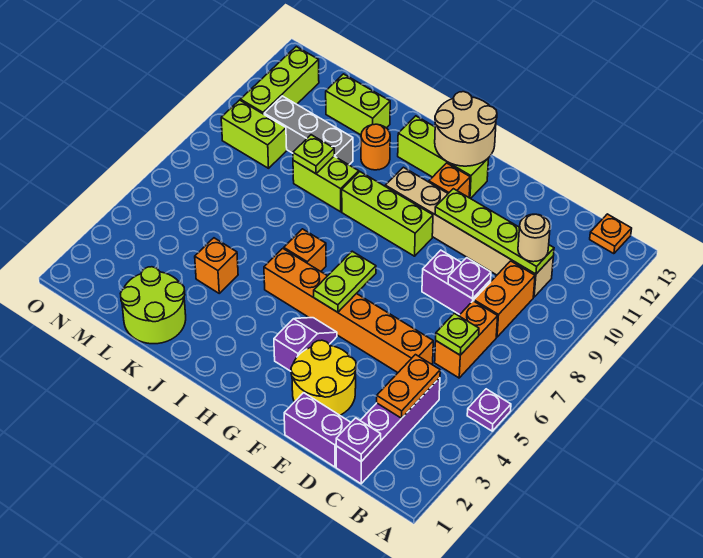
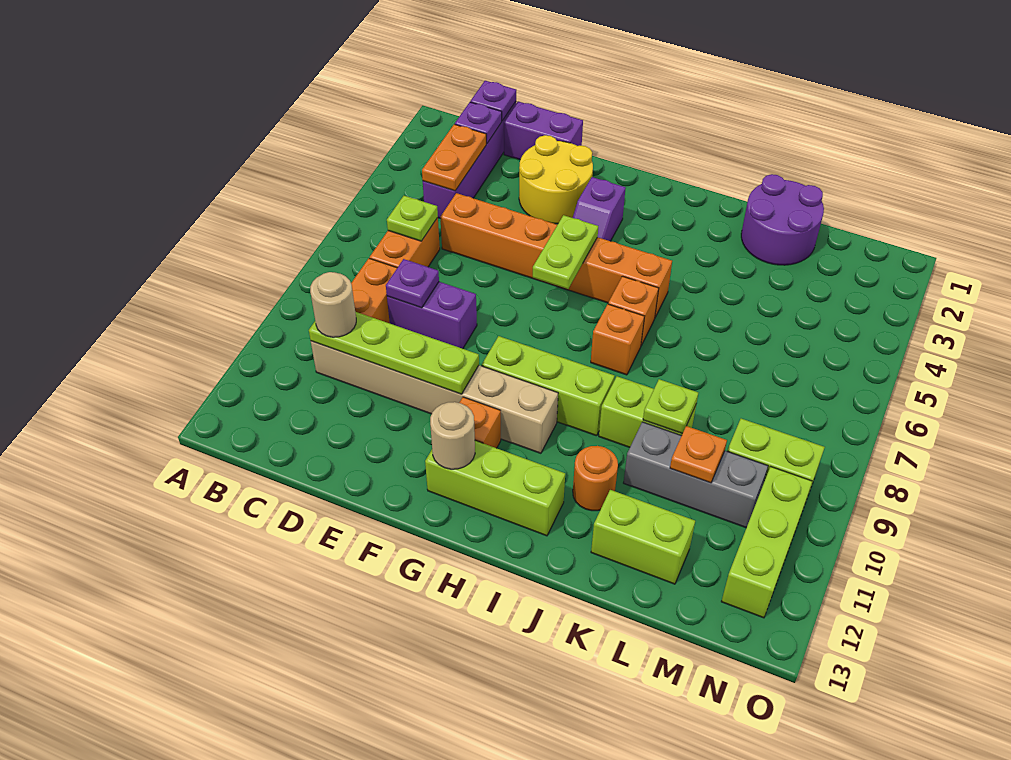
purple 1x1 plate [467,389,511,431] -> purple 1x1 plate moved to [455,102,502,144]
orange 1x1 plate [590,214,632,254] -> orange 1x1 plate moved to [670,426,727,483]
tan 2x2 round brick [435,92,497,166] -> tan 1x1 round brick [430,402,475,469]
lime 2x2 round brick [120,267,186,344] -> purple 2x2 round brick [741,174,824,265]
orange 1x1 brick [195,238,238,293] -> orange 1x1 brick moved to [591,304,644,375]

